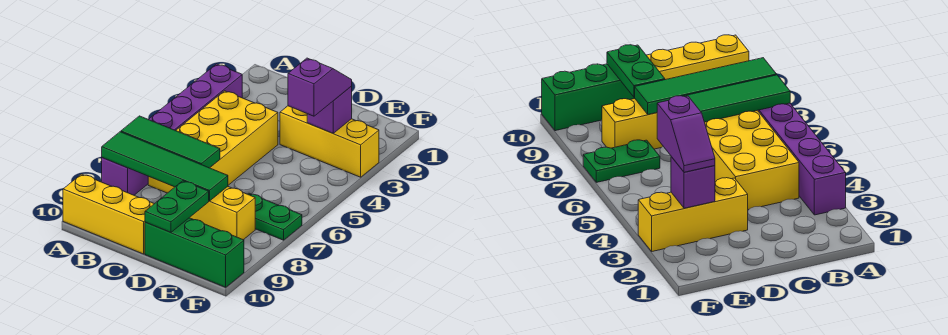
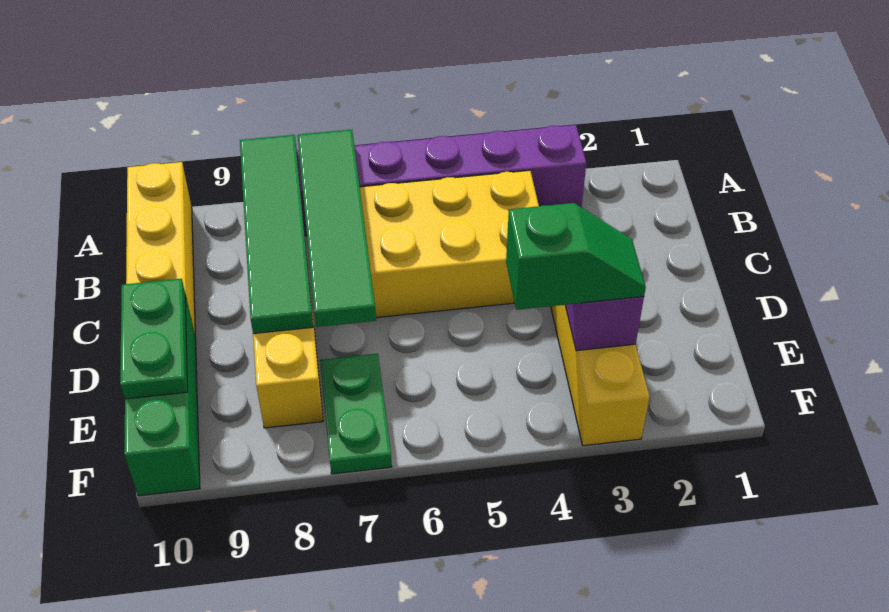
green 1x3 tile [121,116,220,168] -> green 1x4 tile [298,130,376,327]
green 1x2 plate [145,181,209,232] -> green 1x2 plate turned to [120,279,188,399]
purple 1x2 slope [288,58,352,116] -> green 1x2 slope [506,203,646,310]

